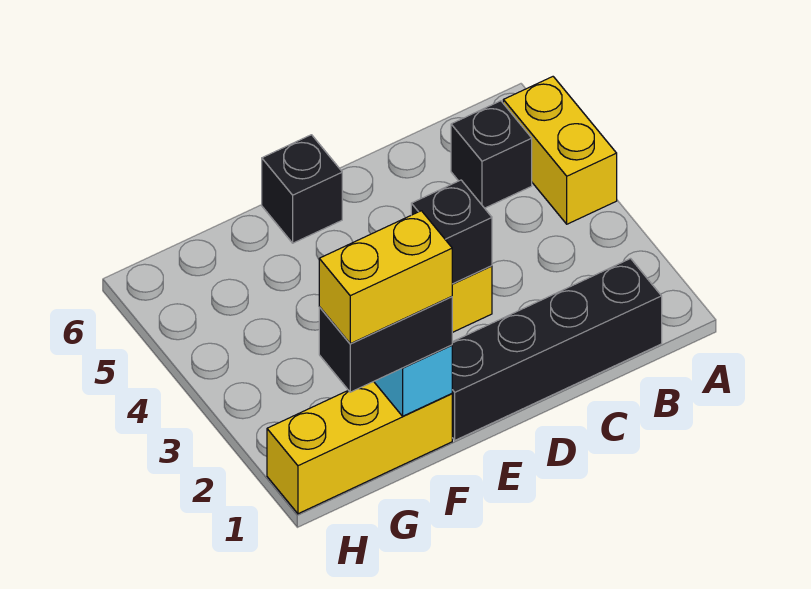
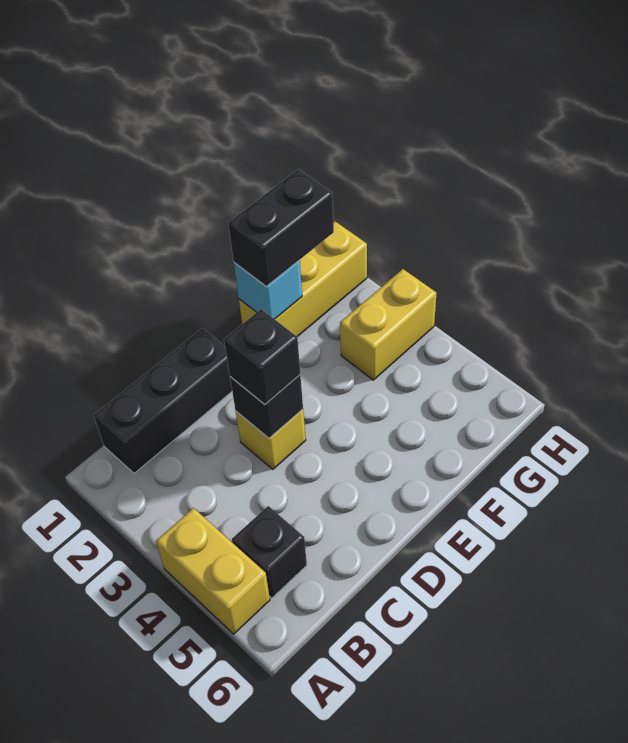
black 1x4 brick [452,259,662,440] -> black 1x3 brick [94,328,232,473]
black 1x1 brick [262,135,342,243] -> black 1x1 brick moved to [224,309,300,405]
yellow 1x2 brick [319,211,452,344] -> yellow 1x2 brick moved to [340,269,436,380]

